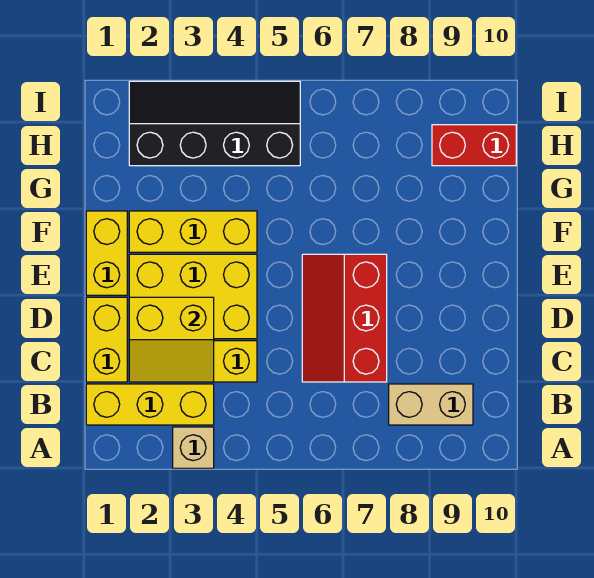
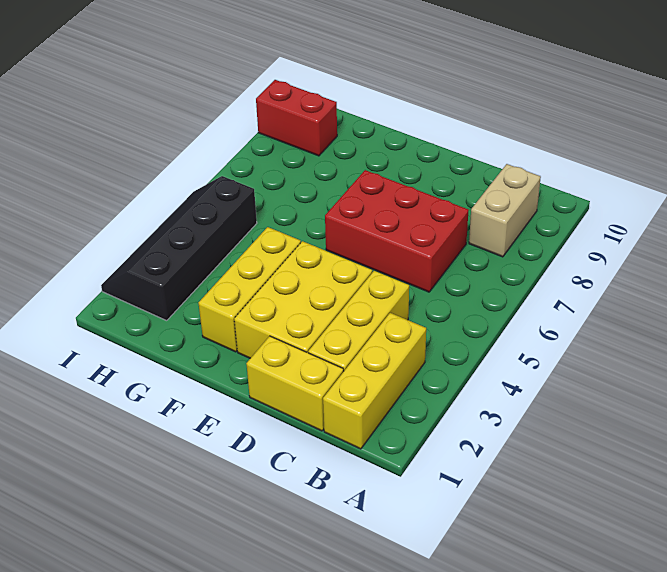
tan 1x1 brick [173,427,214,468] -> none
yellow 2x2 slope [129,297,214,382] -> none
red 2x3 slope [302,254,387,382] -> red 2x3 brick [325,170,469,292]
yellow 1x2 brick [86,211,127,295] -> none
red 1x2 brick [432,125,516,166] -> red 1x2 brick turned to [256,80,337,156]

